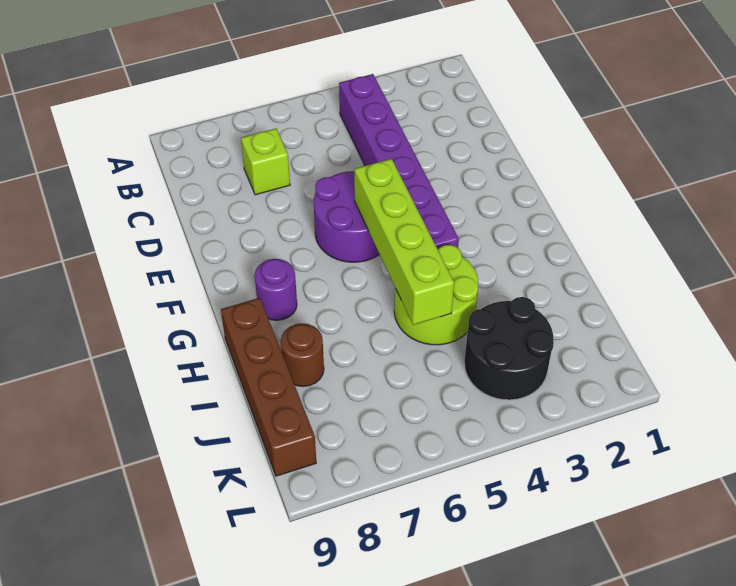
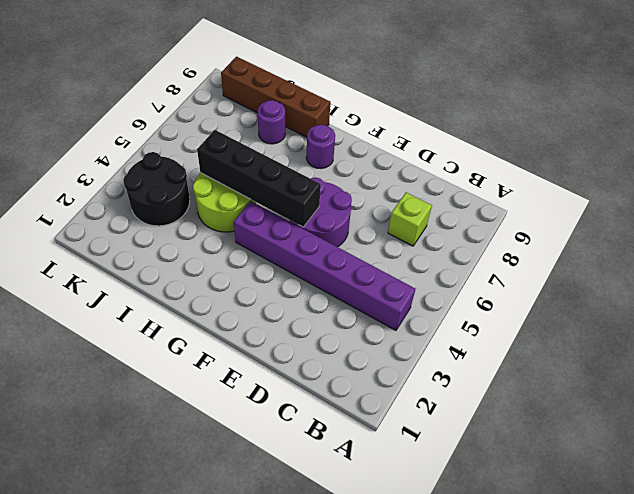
lime 1x4 brick [354,159,454,325] -> black 1x4 brick [197,130,321,227]
brown 1x1 round brick [281,323,324,386] -> purple 1x1 round brick [258,100,285,144]

